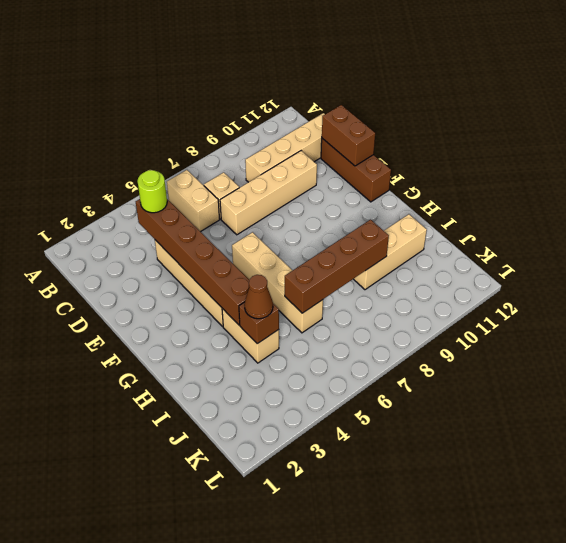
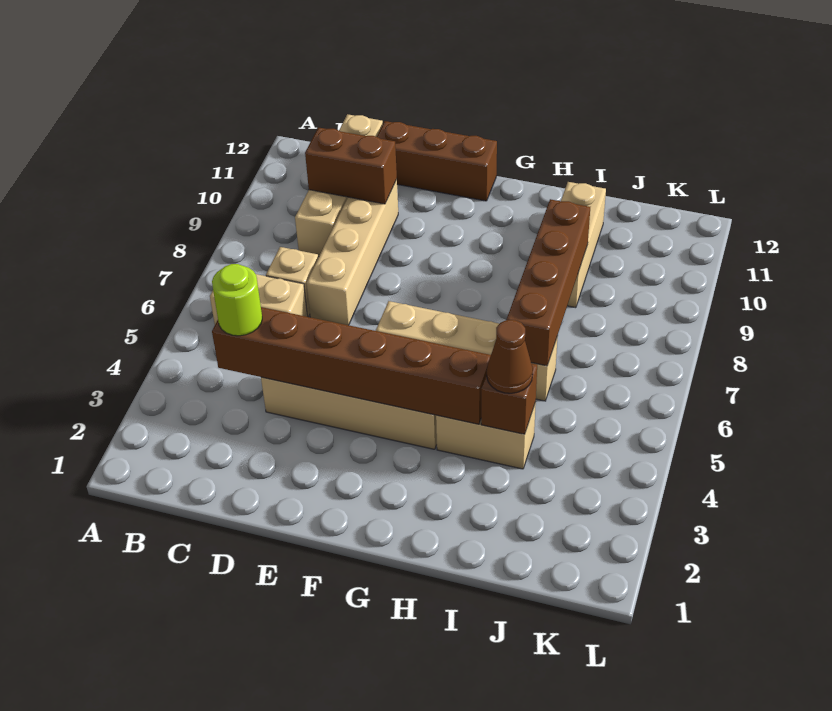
brown 1x2 brick [322,105,375,166] -> brown 1x2 brick moved to [305,127,397,204]

